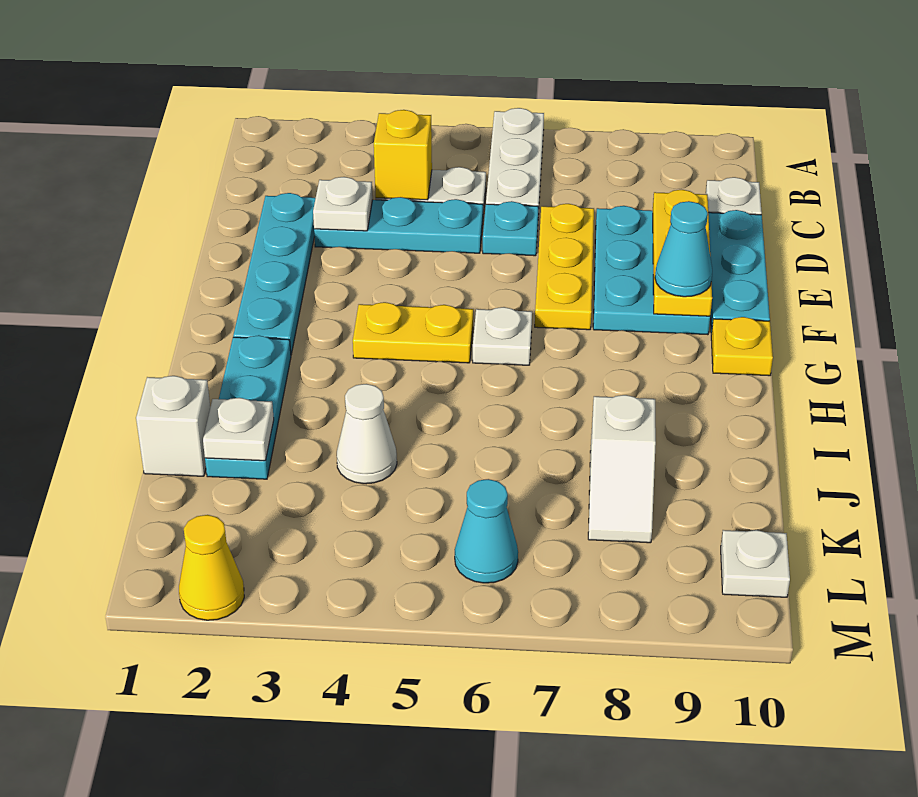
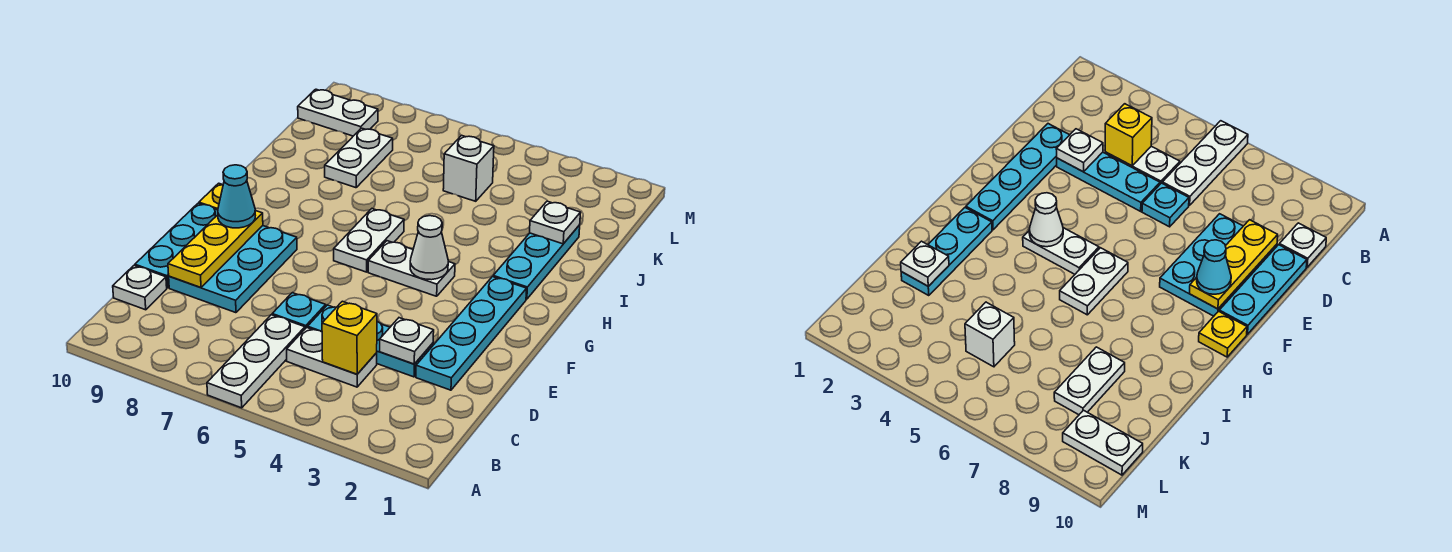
yellow 1x3 plate [535,204,594,330] -> none
yellow 1x2 plate [353,302,473,363] -> white 1x2 plate [368,241,455,296]
white 1x1 plate [473,307,532,365] -> white 1x2 plate [334,209,404,272]
white 1x1 brick [136,376,210,476] -> white 1x1 brick moved to [443,135,494,201]
white 1x1 cone [337,384,397,484] -> white 1x1 cone moved to [410,216,448,280]
white 1x2 slope [588,395,656,543] -> white 1x2 plate [325,128,393,188]
cyan 1x1 cone [455,479,518,583] -> none
white 1x1 plate [721,530,790,597] -> white 1x2 plate [298,89,378,136]
yellow 1x1 cone [179,515,244,620] -> none

